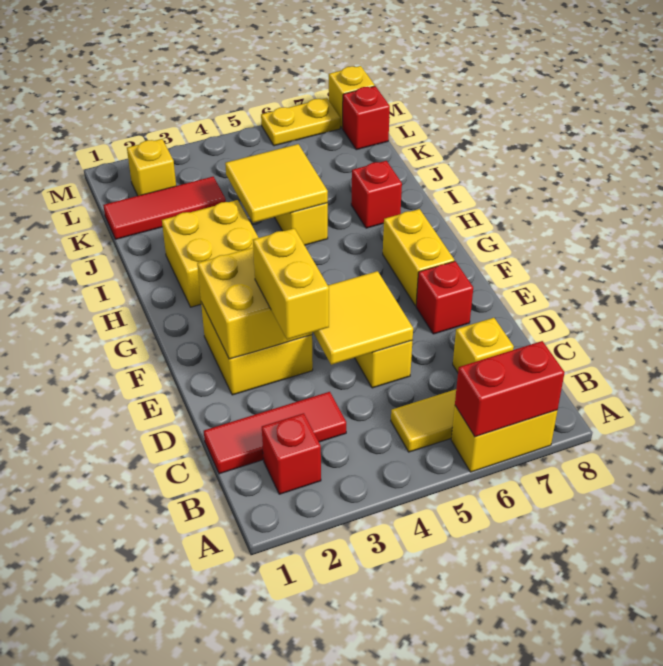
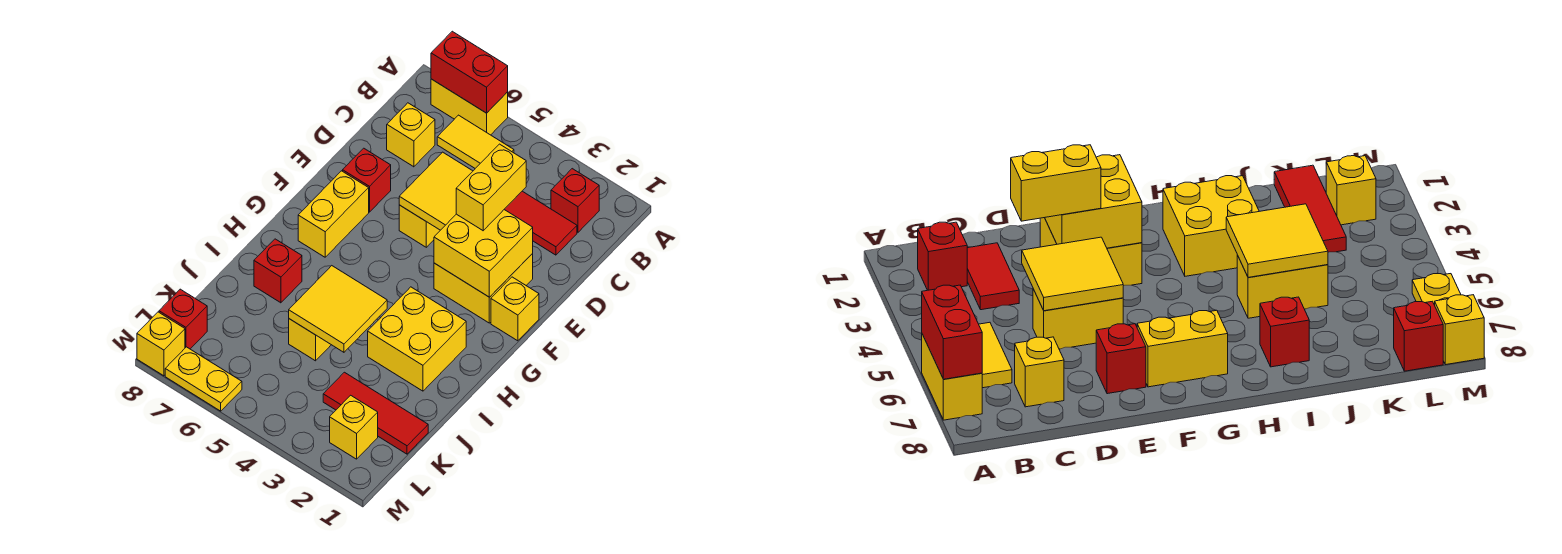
red 1x3 tile [204,392,346,474] -> red 1x2 tile [504,191,577,255]
none -> yellow 1x1 brick [491,277,539,341]

